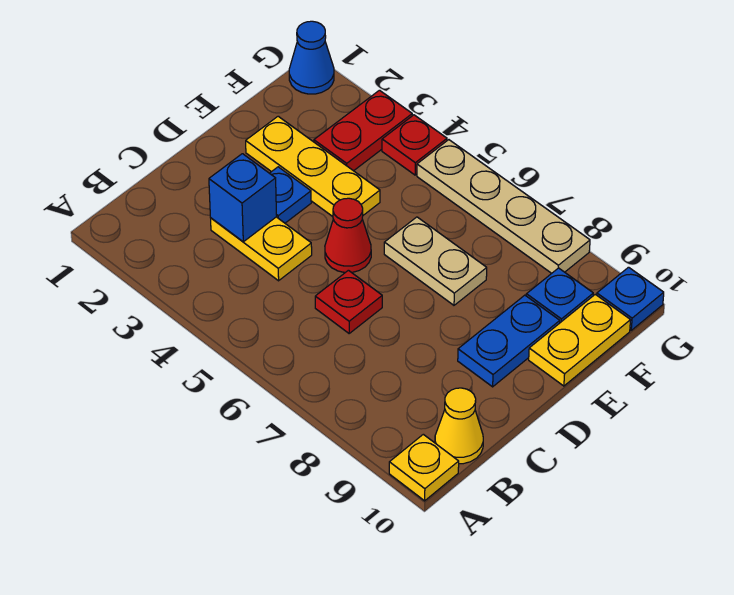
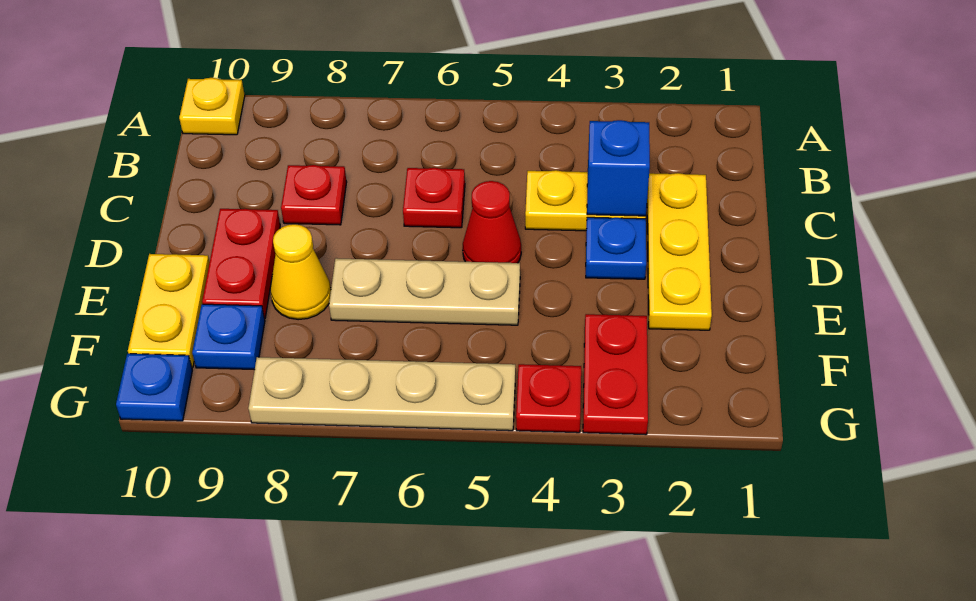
yellow 1x1 cone [435,388,483,464] -> yellow 1x1 cone moved to [271,224,331,320]
none -> red 1x1 plate [281,165,347,225]
blue 1x2 plate [458,295,560,387] -> red 1x2 plate [202,209,280,319]
yellow 1x3 plate [246,116,380,217] -> yellow 1x3 plate turned to [647,173,712,330]
tan 1x2 plate [384,217,487,305] -> tan 1x3 plate [329,258,520,325]
blue 1x1 cone [289,21,334,94] -> none

